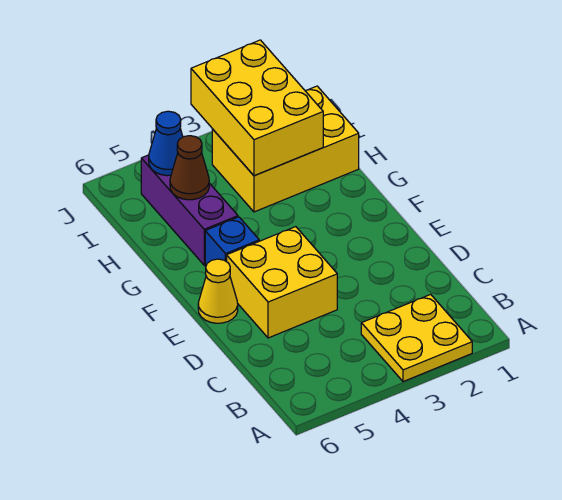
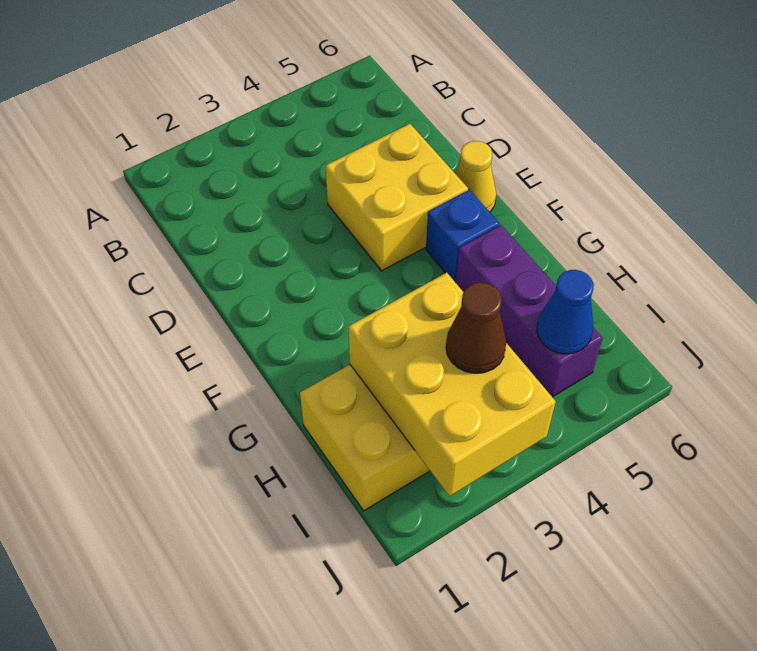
yellow 2x2 plate [361,294,472,382] -> none
brown 1x1 cone [170,136,209,200] -> brown 1x1 cone moved to [446,283,506,373]

